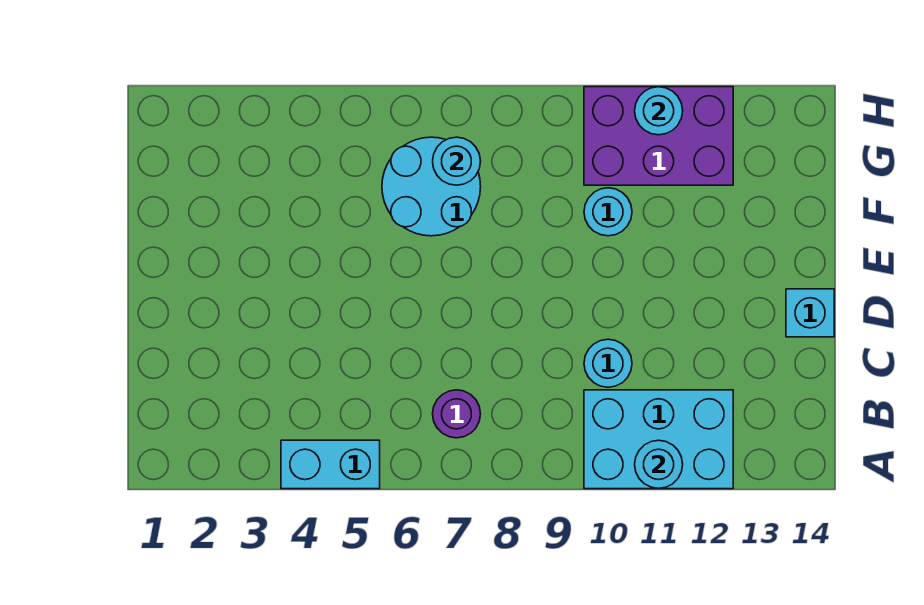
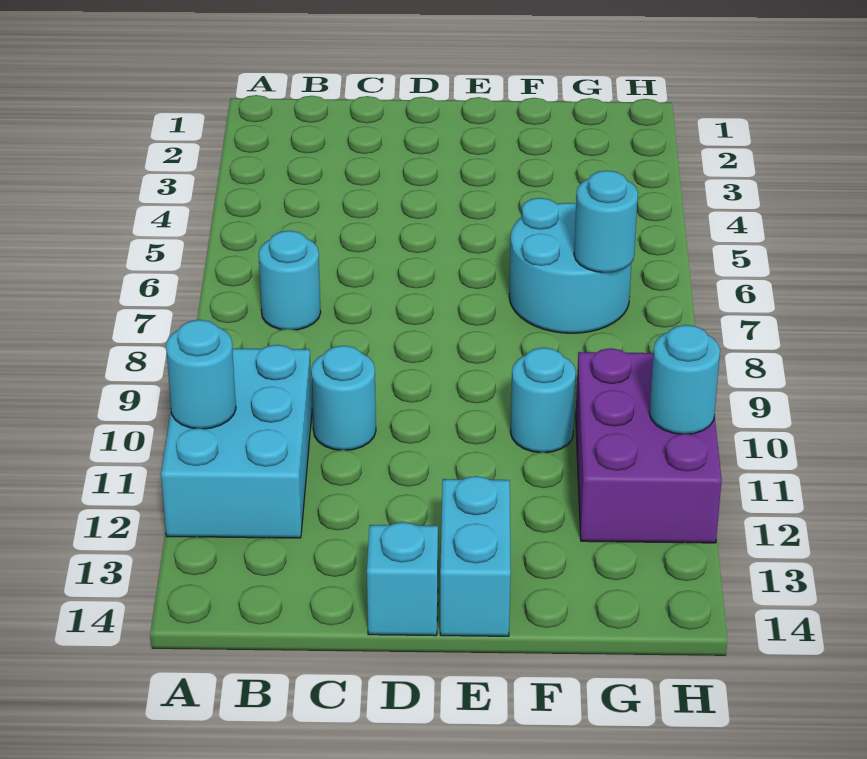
cyan 1x2 brick [281,440,380,489] -> cyan 1x2 brick moved to [440,476,511,636]
purple 1x1 round brick [433,390,481,438] -> cyan 1x1 round brick [259,231,321,330]

